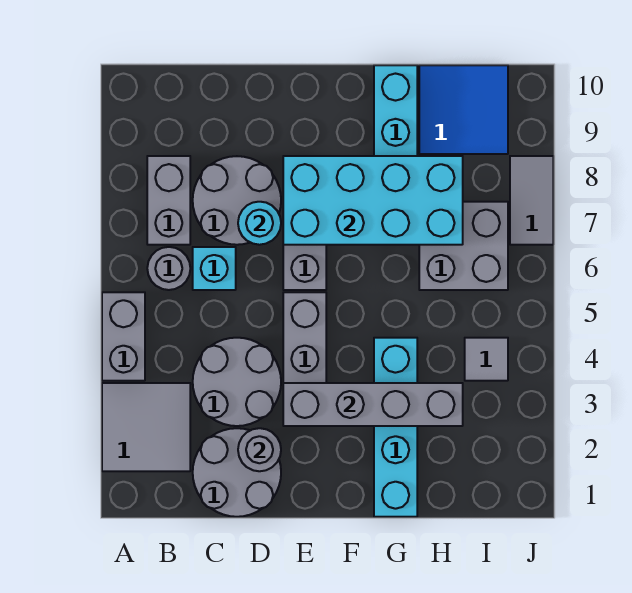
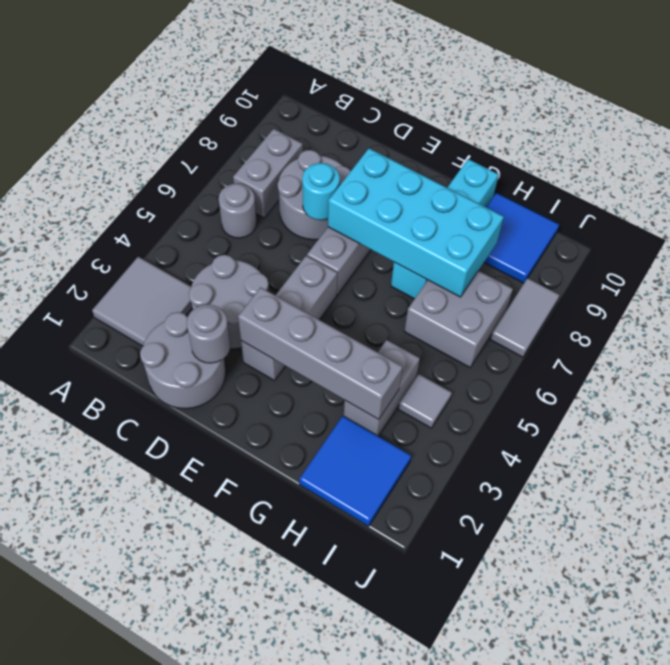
grey 1x2 brick [102,292,145,381] -> grey 1x2 brick moved to [344,340,420,436]
cyan 1x1 brick [193,247,236,290] -> none
cyan 1x4 brick [374,338,417,517] -> none
none -> blue 2x2 tile [299,416,411,526]

